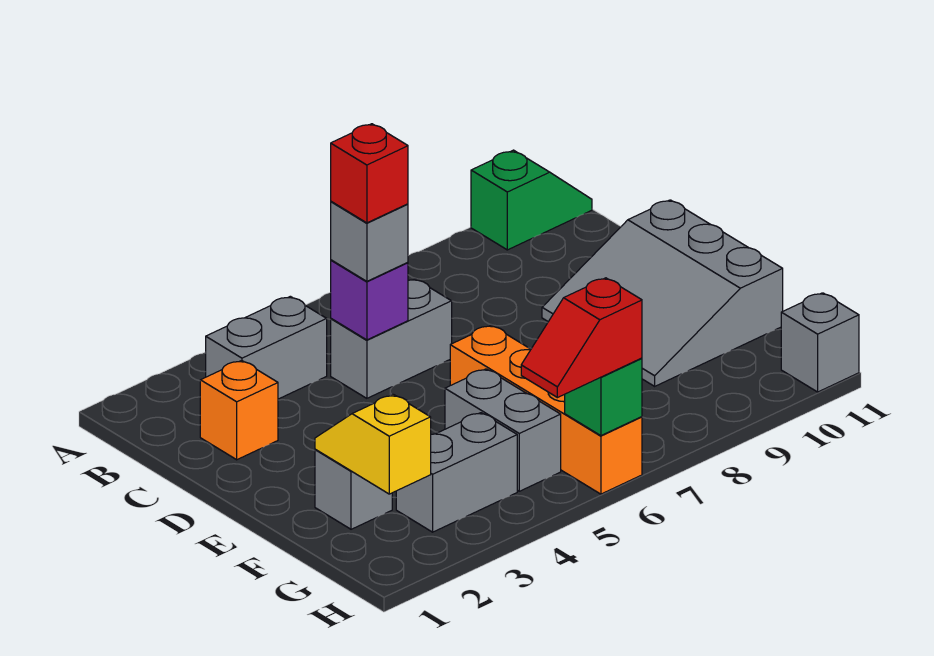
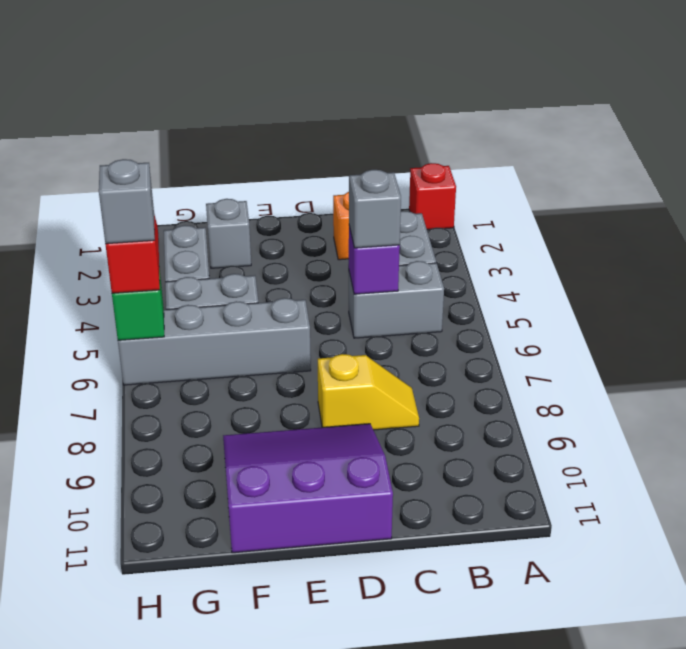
green 1x2 slope [471,150,592,250] -> none
grey 1x2 brick [331,279,452,398] -> grey 1x2 brick turned to [349,261,444,338]
red 1x1 brick [331,124,408,223] -> red 1x1 brick moved to [409,163,456,230]
grey 3x3 slope [542,200,783,386] -> purple 3x3 slope [223,424,393,553]
orange 1x4 brick [450,325,642,494] -> grey 1x4 brick [118,298,311,385]
yellow 1x2 slope [315,394,431,494] -> yellow 1x2 slope moved to [318,354,419,430]
grey 1x1 brick [781,293,859,392] -> grey 1x1 brick moved to [99,159,155,244]

